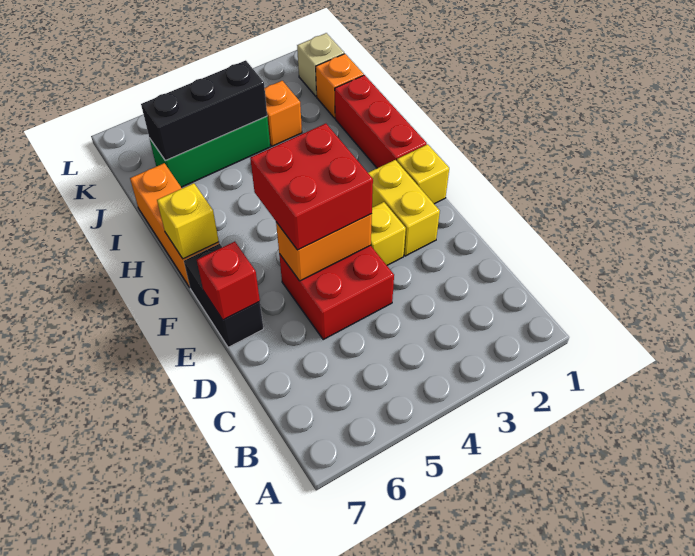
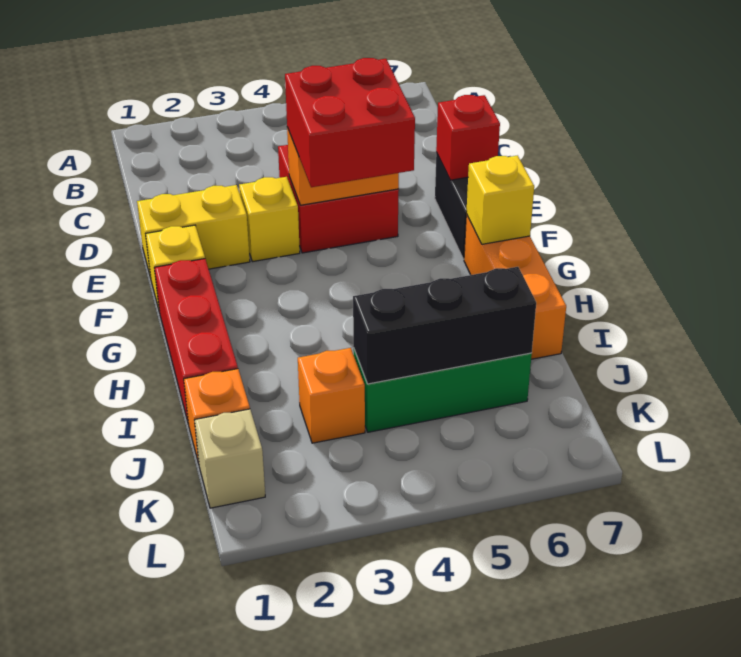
yellow 1x2 brick [368,160,440,256] -> yellow 1x2 brick turned to [137,185,250,278]

